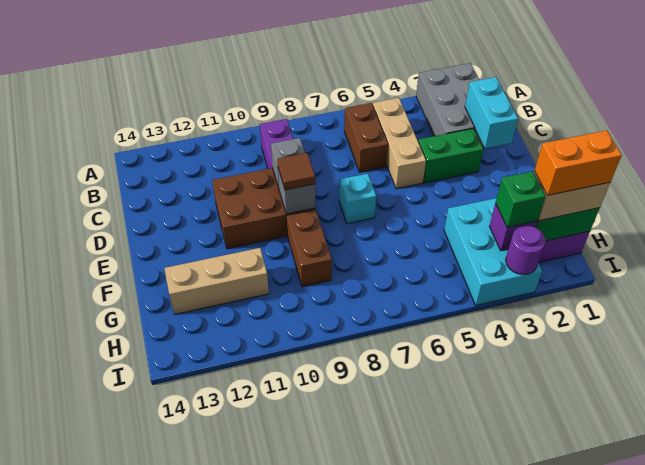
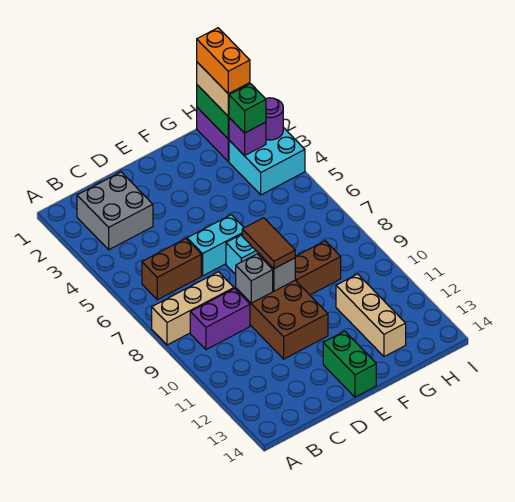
grey 2x3 brick [416,63,484,148] -> grey 2x2 brick [77,172,153,250]
tan 1x3 brick [372,98,426,189] -> tan 1x3 brick moved to [152,272,234,345]
cyan 1x2 brick [465,77,518,148] -> cyan 1x2 brick moved to [187,215,244,276]
green 1x2 brick [418,129,483,183] -> green 1x2 brick moved to [323,331,376,397]
brown 1x1 tile [277,153,315,190] -> brown 1x2 tile [242,218,295,269]
cyan 2x3 brick [444,198,542,305] -> cyan 2x2 brick [229,127,305,195]

